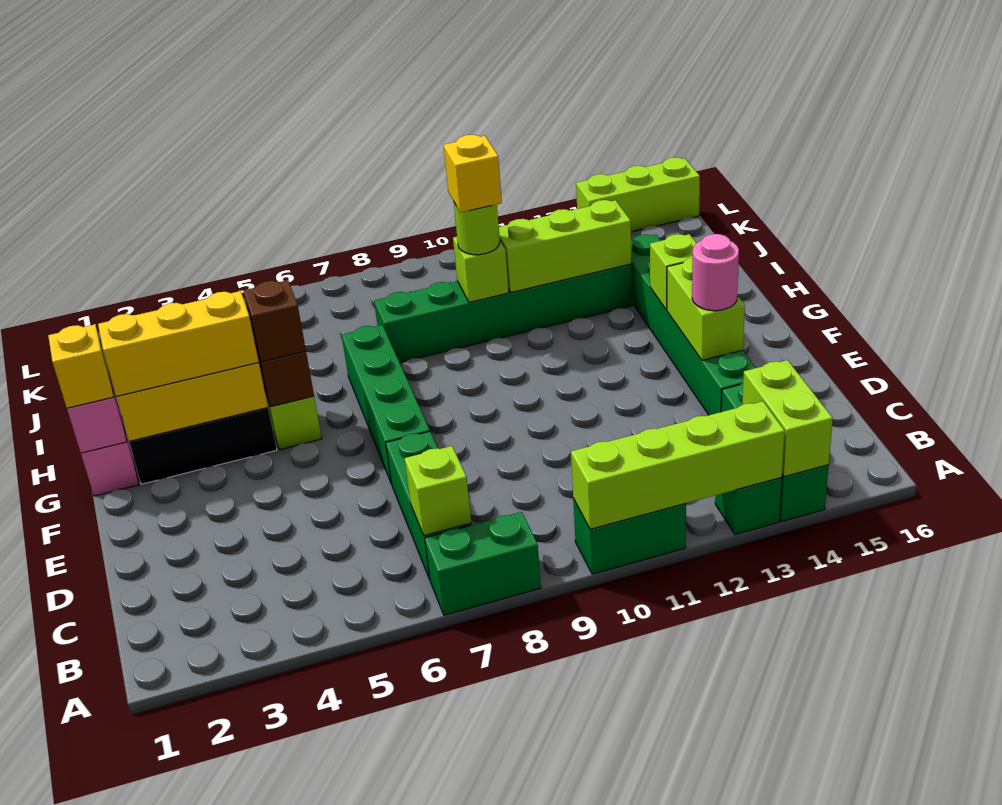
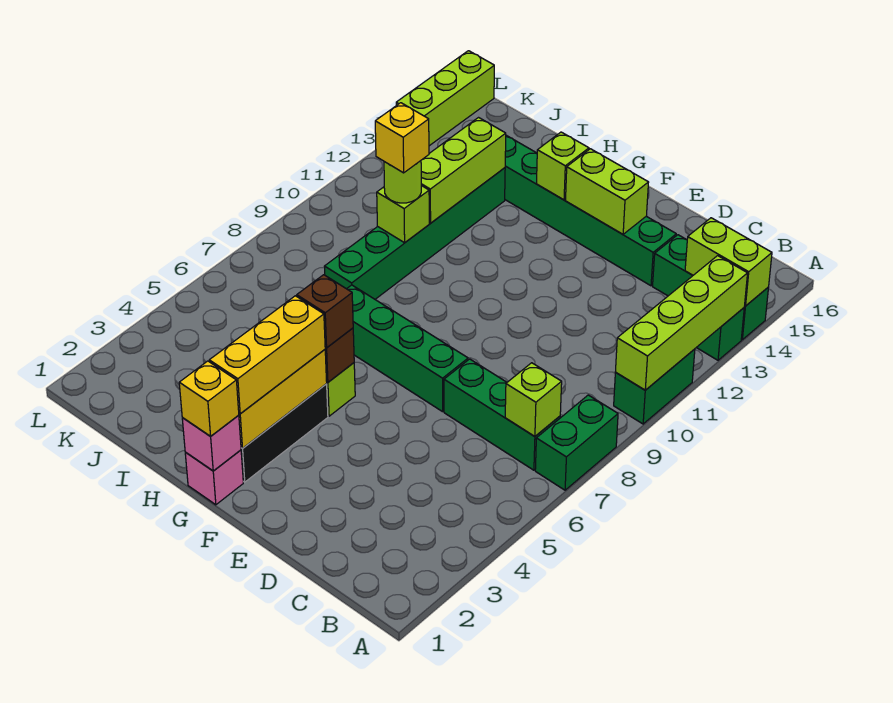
pink 1x1 round brick [692,234,739,311] -> none

